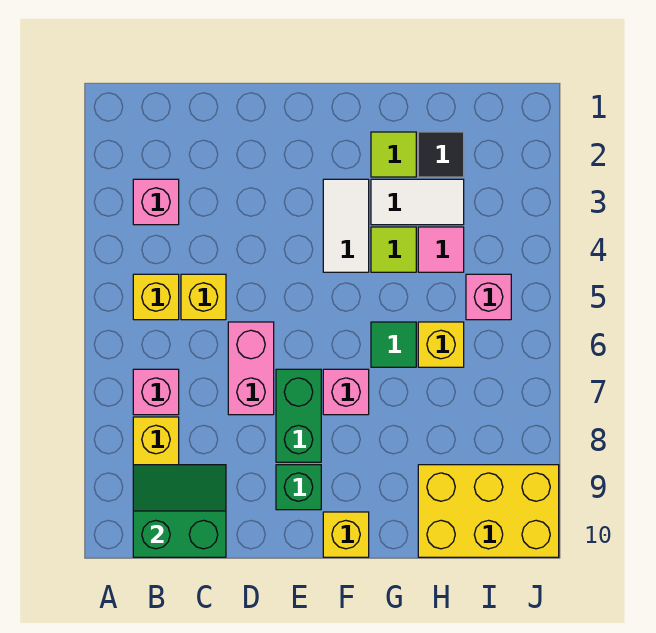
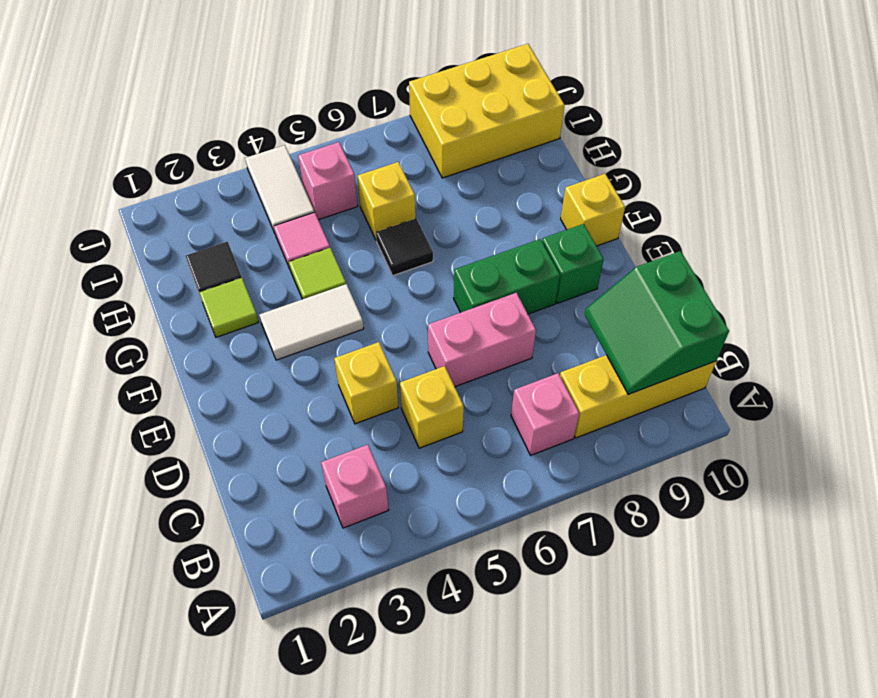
yellow 1x1 brick [133,274,179,320] -> yellow 1x1 brick moved to [334,342,398,424]
pink 1x1 brick [323,369,369,415] -> none
white 1x2 tile [371,179,464,225] -> white 1x2 tile moved to [245,145,314,233]
green 1x1 tile [371,322,416,367] -> black 1x1 tile [376,218,433,276]
yellow 2x3 brick [418,465,559,557] -> yellow 2x3 brick turned to [409,44,565,178]

